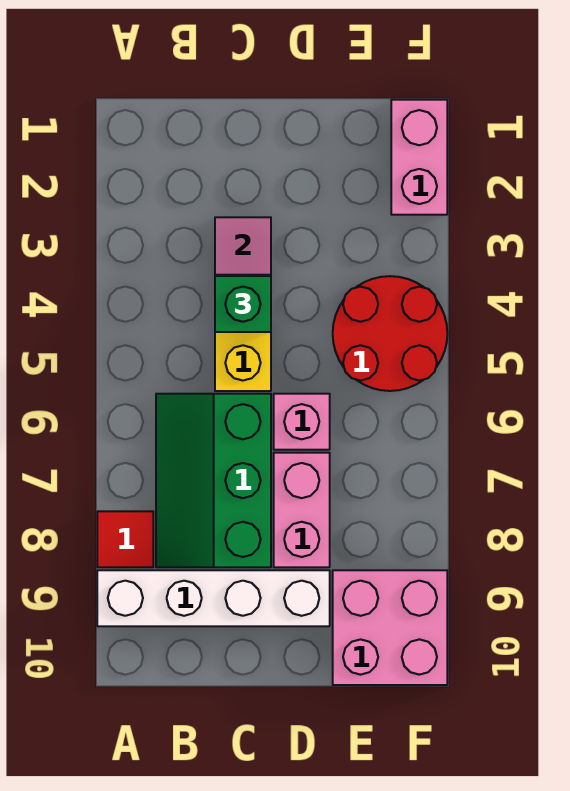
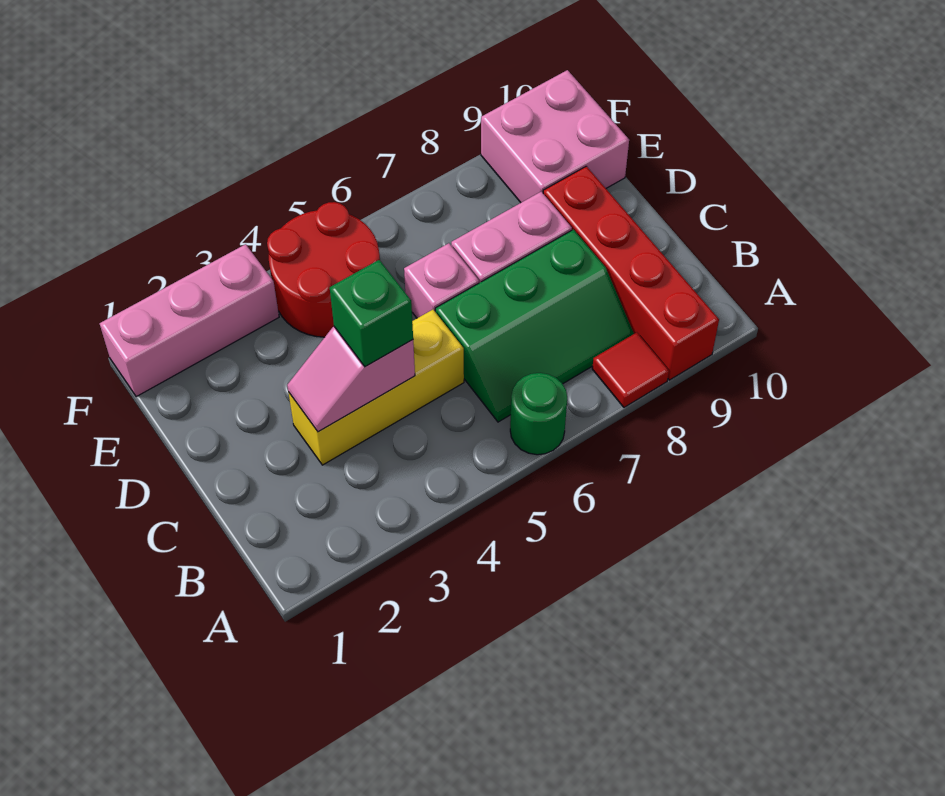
none -> green 1x1 round brick [510,373,567,455]
white 1x4 brick [97,570,330,626] -> red 1x4 brick [543,166,719,380]
pink 1x2 brick [391,100,447,215] -> pink 1x3 brick [100,244,279,397]

